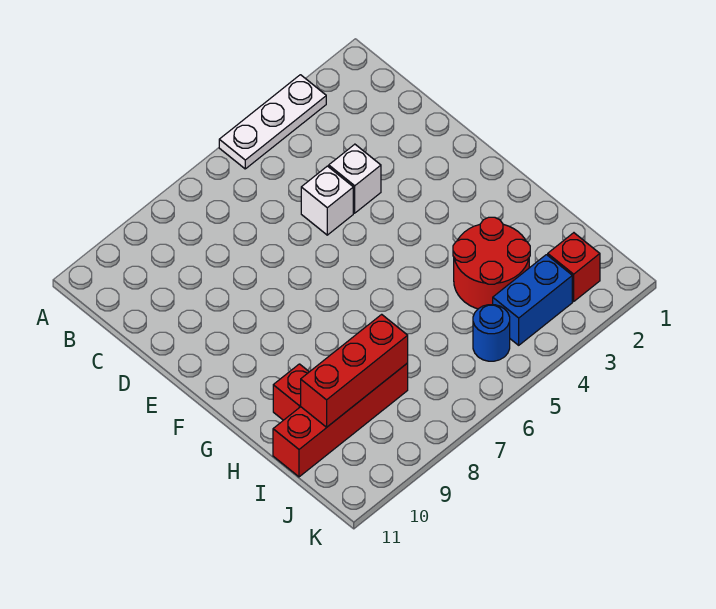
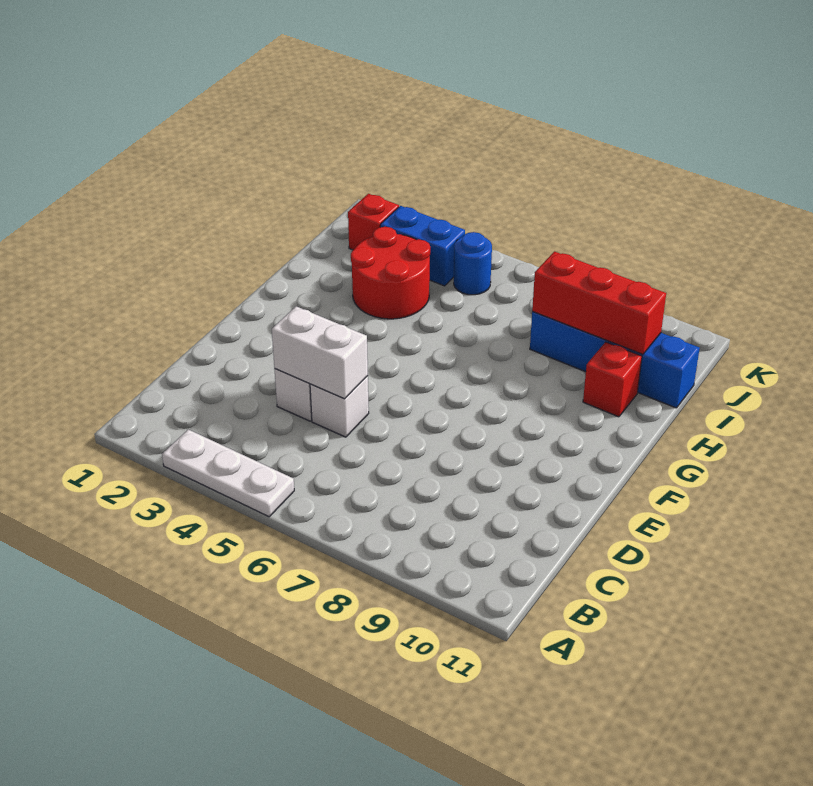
none -> white 1x2 brick [272,306,368,399]
red 1x4 brick [273,363,408,477] -> blue 1x4 brick [530,312,700,408]

